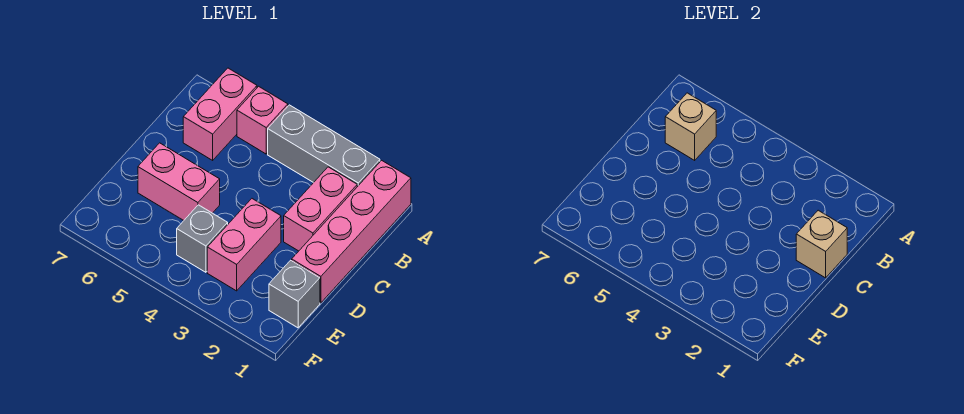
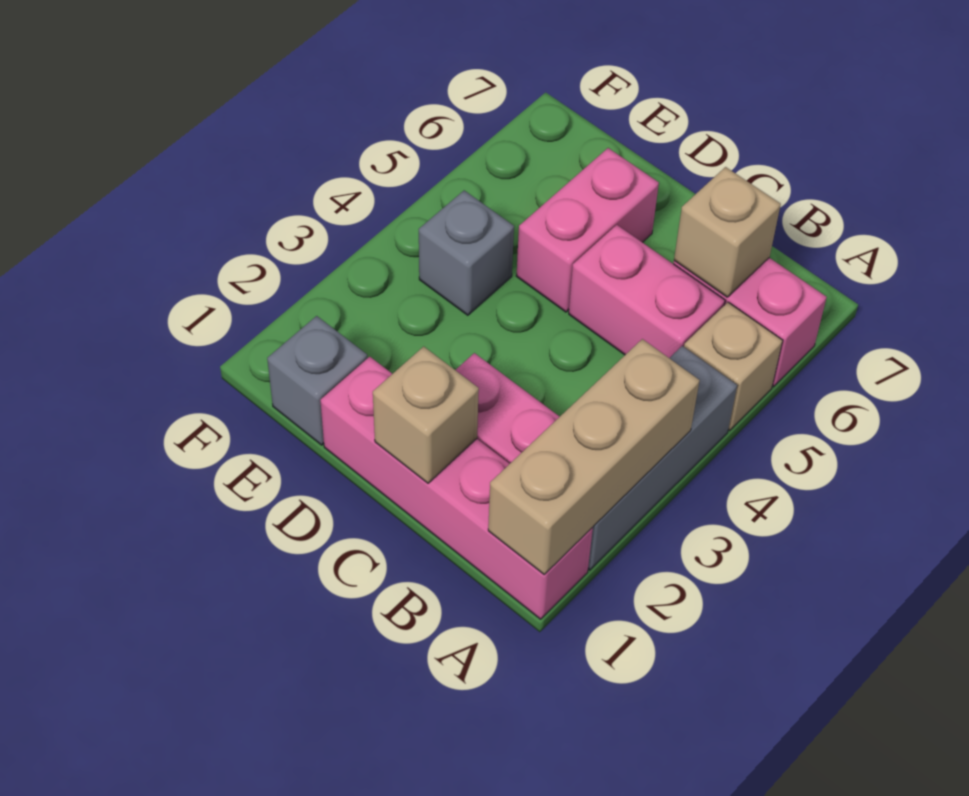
none -> tan 1x3 brick [488,339,700,575]
pink 1x1 brick [237,86,288,154] -> tan 1x1 brick [684,302,783,430]
pink 1x2 brick [207,199,281,291] -> pink 1x2 brick moved to [569,225,725,358]

